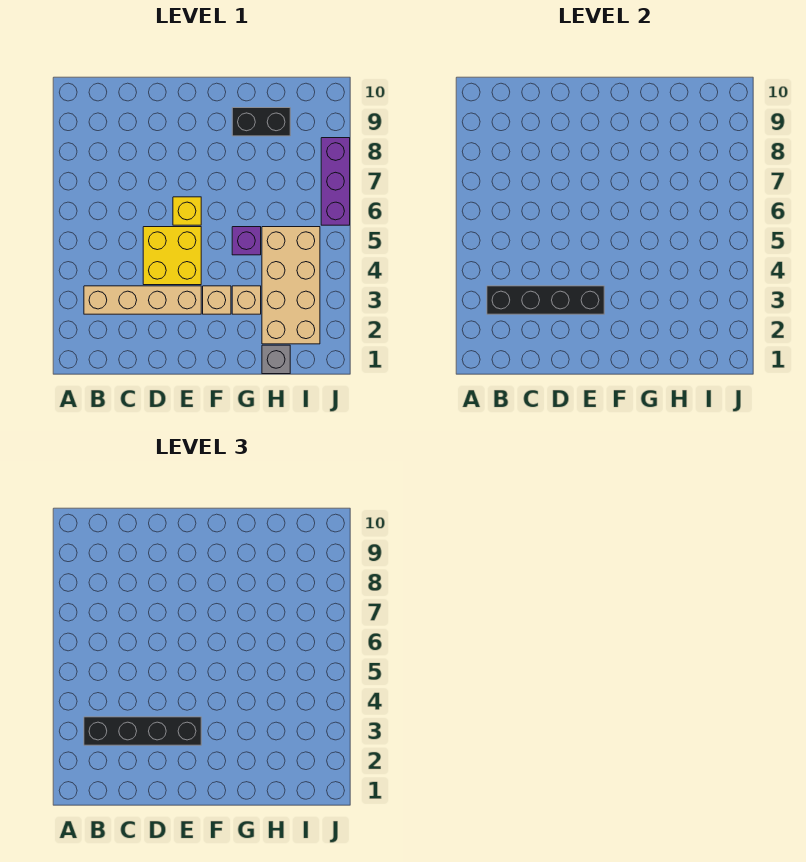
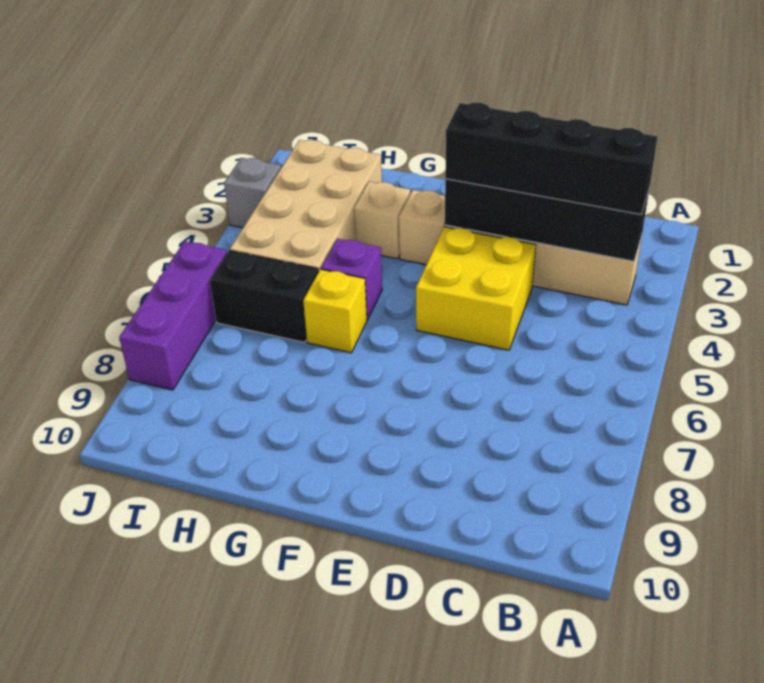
yellow 1x1 brick [173,197,201,225] -> yellow 1x1 brick moved to [303,269,367,353]
black 1x2 brick [232,108,290,136] -> black 1x2 brick moved to [210,250,318,342]
grey 1x1 brick [262,345,290,374] -> grey 1x1 brick moved to [224,158,281,228]

